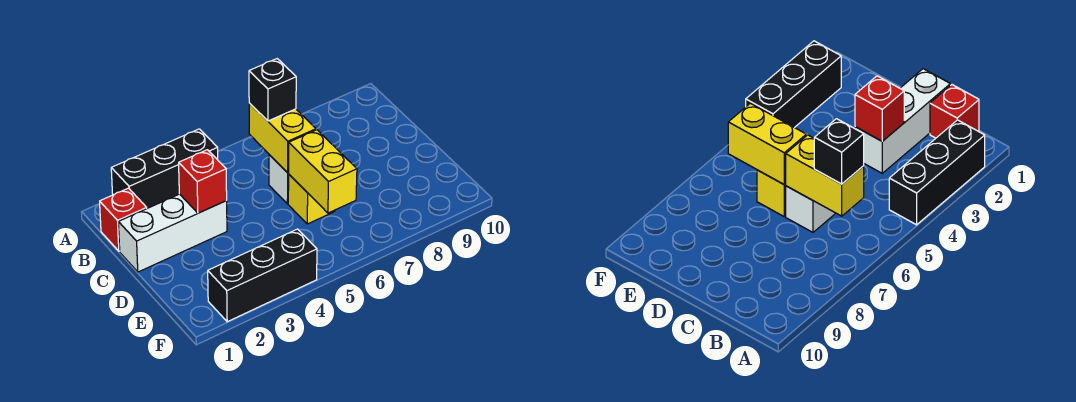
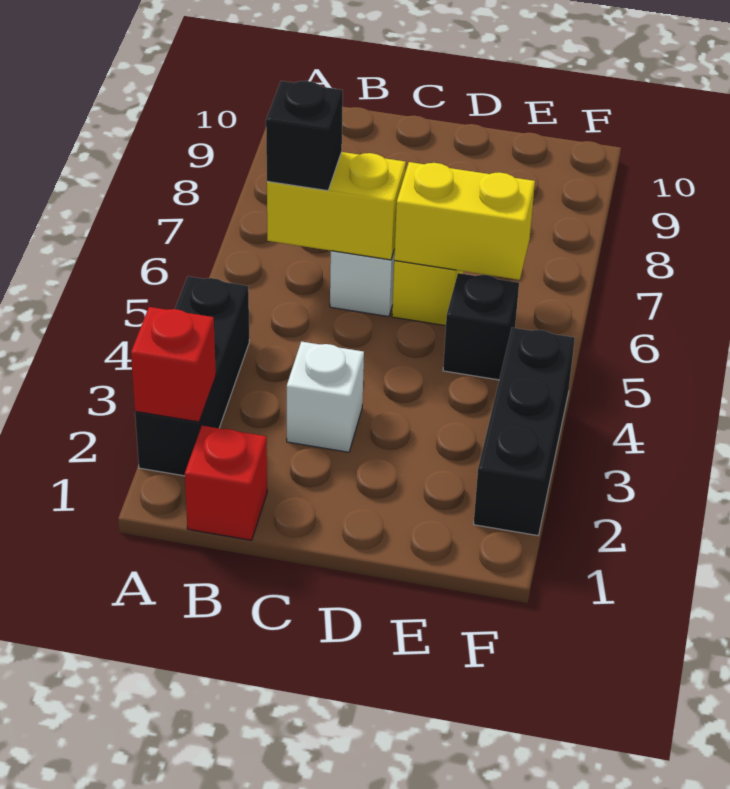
white 1x3 brick [118,194,227,272] -> white 1x1 brick [287,341,364,452]
red 1x1 brick [179,150,227,213] -> red 1x1 brick moved to [131,307,216,422]
none -> black 1x1 brick [443,273,519,380]

